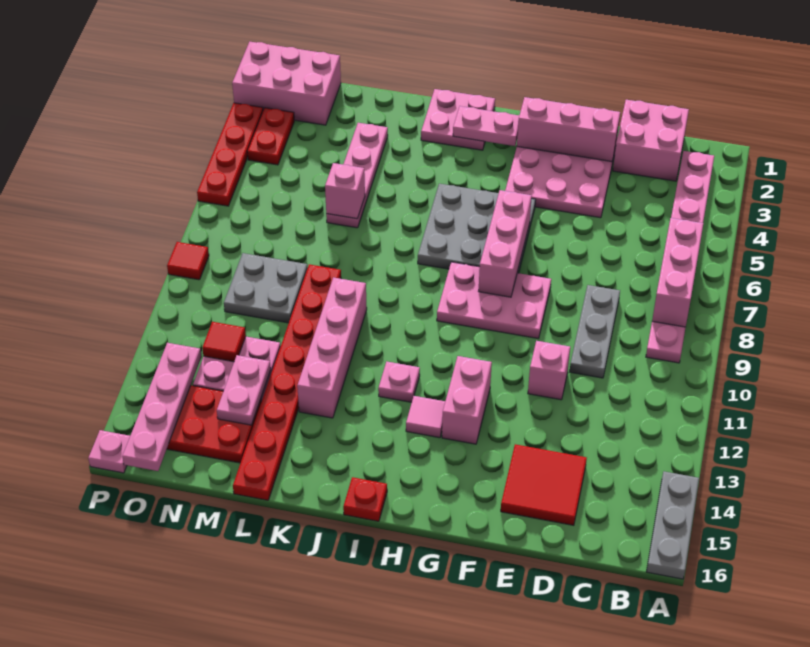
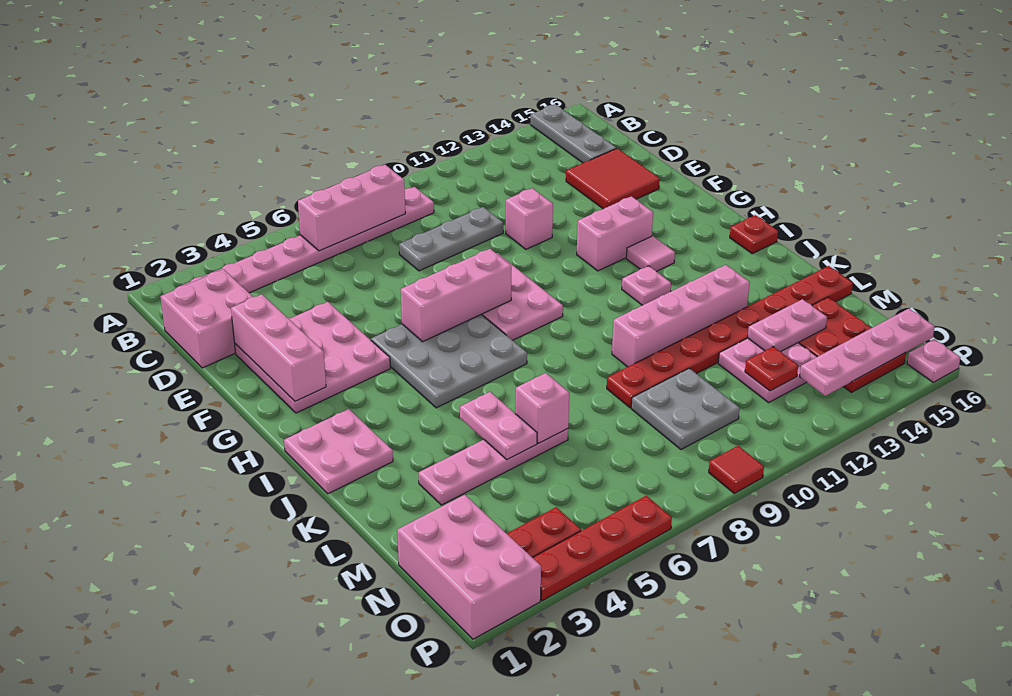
grey 1x3 plate [646,472,699,579] -> grey 1x3 plate turned to [531,104,616,163]
pink 1x2 plate [453,106,519,146] -> pink 1x2 plate moved to [460,392,537,460]
red 1x1 tile [202,322,246,362] -> red 1x1 plate [745,347,798,391]

